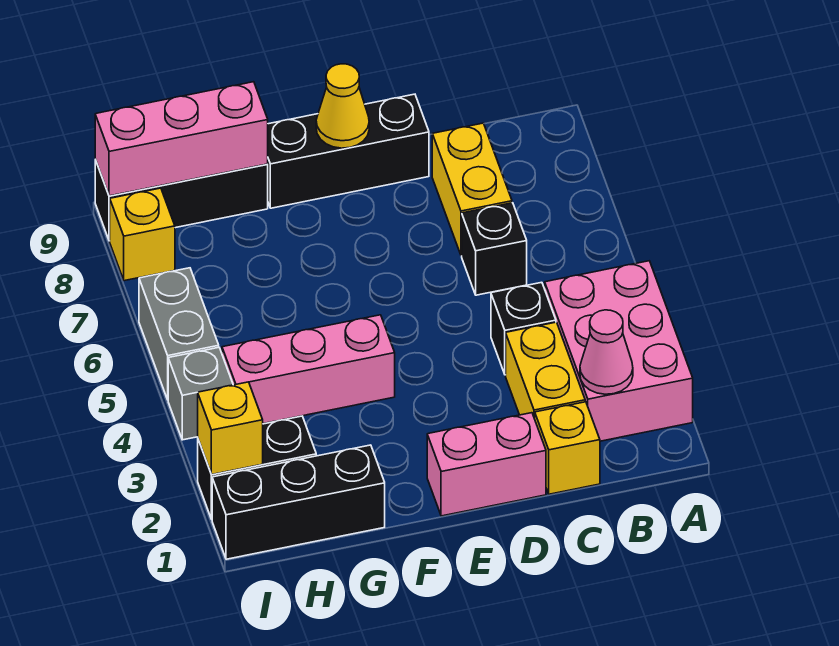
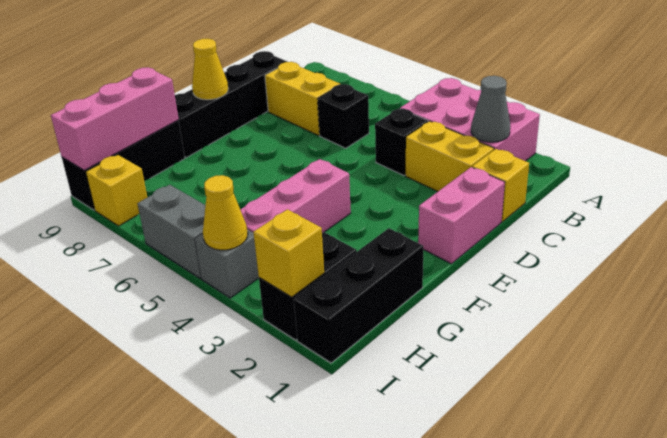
pink 1x1 cone [580,310,633,394] -> grey 1x1 cone [471,76,510,142]
black 1x3 brick [268,94,429,208] -> black 1x4 brick [175,51,287,157]
none -> yellow 1x1 cone [203,175,248,250]

